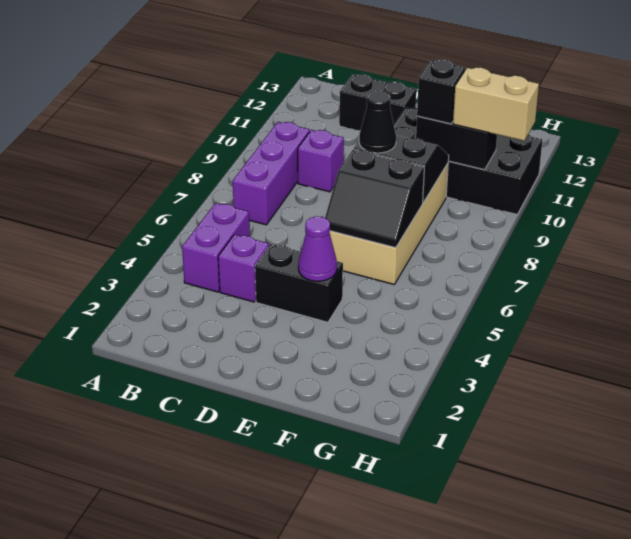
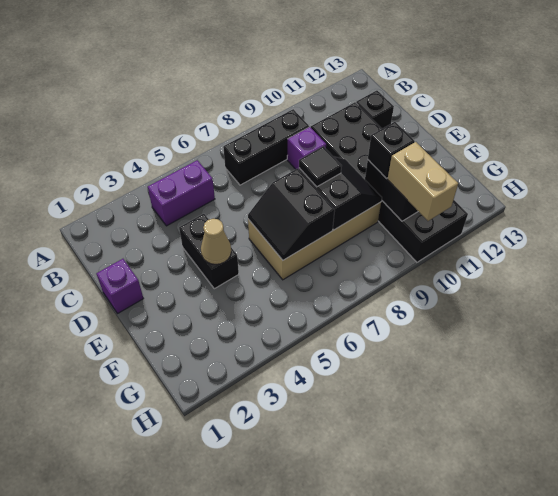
purple 1x3 brick [233,122,310,225] -> black 1x3 brick [223,109,309,185]
purple 1x1 brick [218,234,269,302] -> purple 1x1 brick moved to [96,259,143,314]
black 1x2 brick [339,74,416,131] -> black 1x1 brick [356,91,394,129]
purple 1x1 cone [298,216,337,281] -> tan 1x1 cone [201,219,231,264]
black 1x1 cone [359,90,396,153] -> black 1x1 tile [299,146,341,187]
black 2x4 brick [394,108,542,214] -> black 2x6 brick [311,102,468,262]

